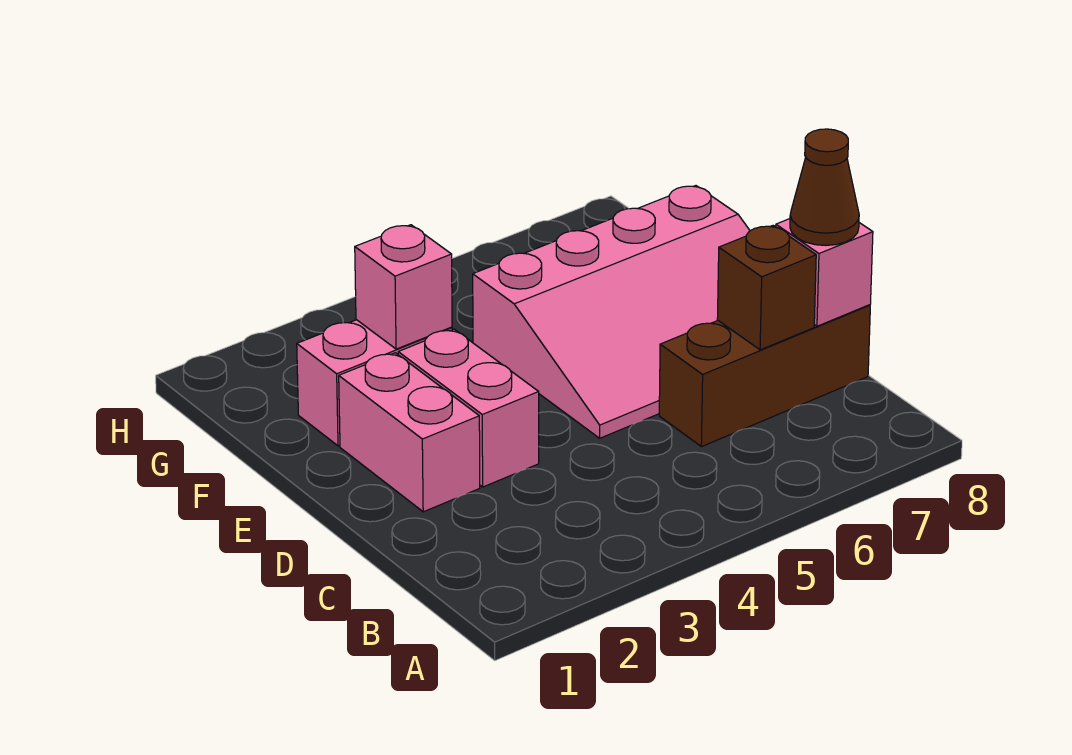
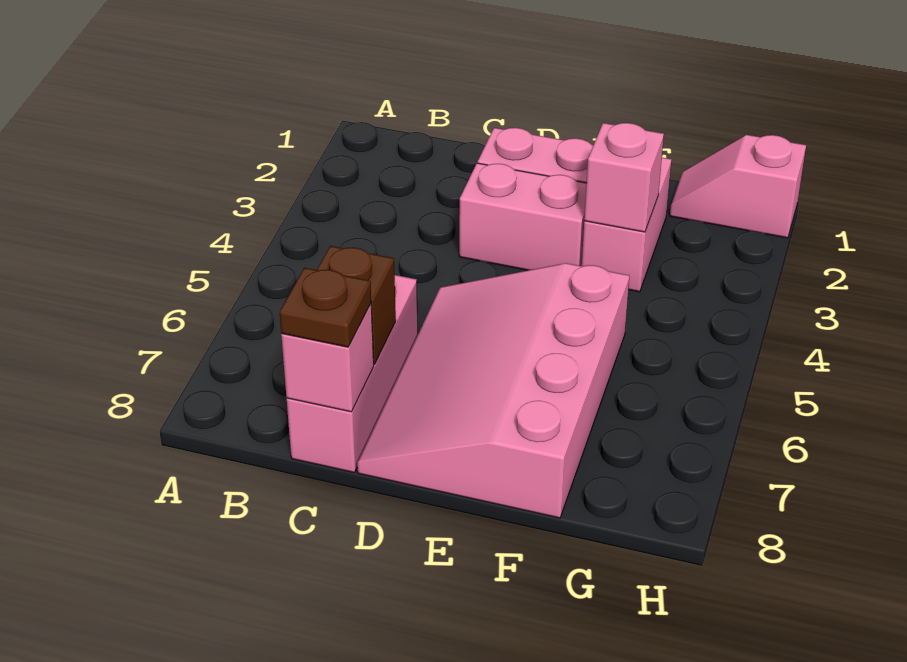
brown 1x3 brick [659,305,870,447] -> pink 1x3 brick [287,275,418,473]
brown 1x1 cone [790,129,859,245] -> brown 1x1 plate [280,268,371,347]
none -> pink 1x2 slope [670,135,806,238]

